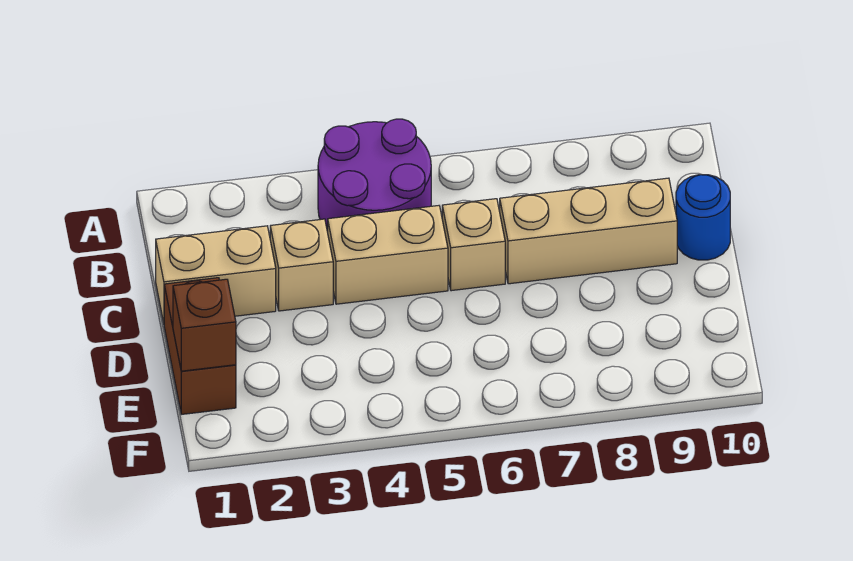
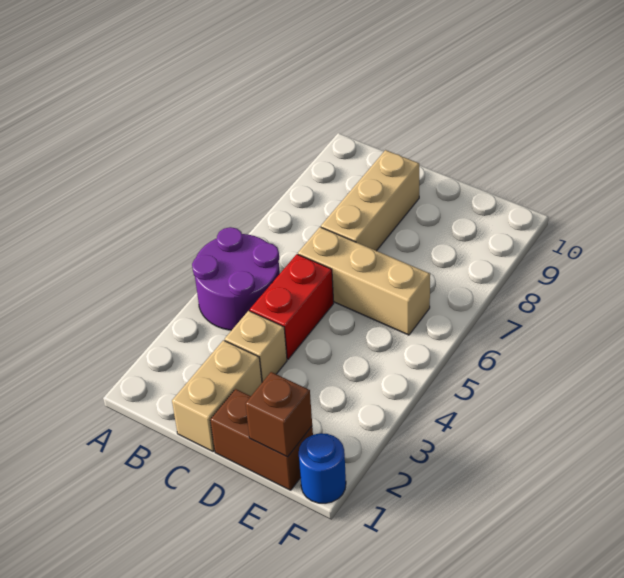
tan 1x2 brick [328,206,448,304] -> red 1x2 brick [250,254,334,359]
tan 1x1 brick [442,199,505,291] -> tan 1x3 brick [298,227,430,335]
blue 1x1 round brick [676,175,730,260] -> blue 1x1 round brick moved to [299,433,346,503]

